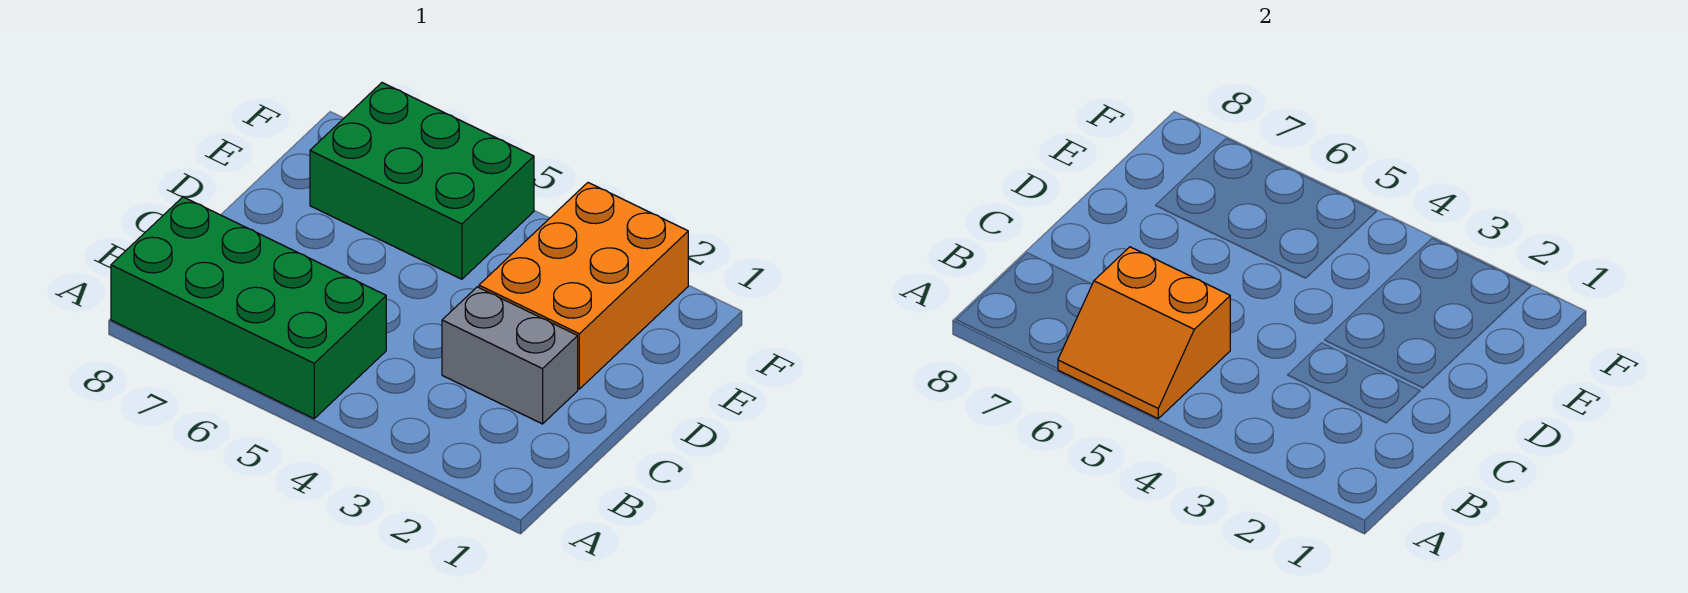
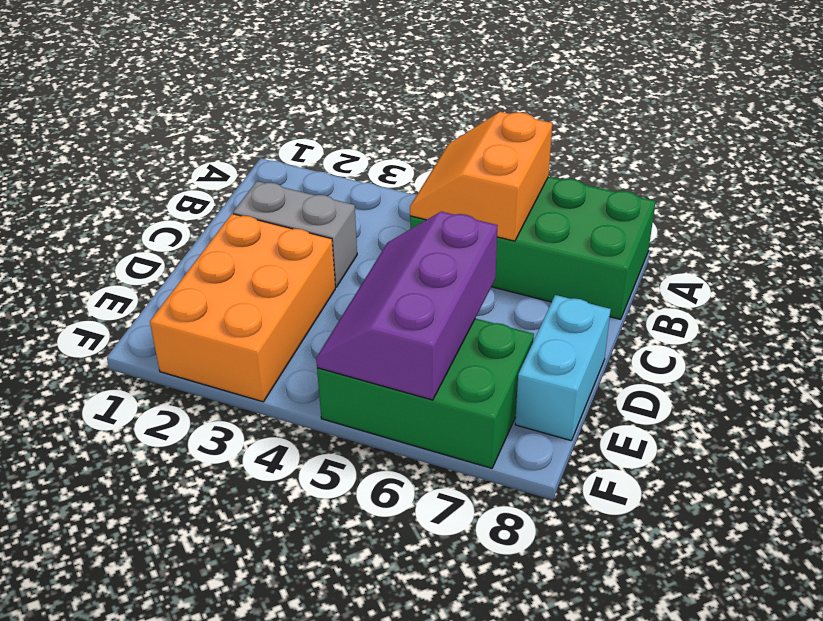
orange 2x2 slope [1058,247,1230,418] -> orange 2x2 slope turned to [410,112,552,241]
none -> purple 2x3 slope [316,212,498,400]
none -> cyan 1x2 brick [515,295,611,441]

